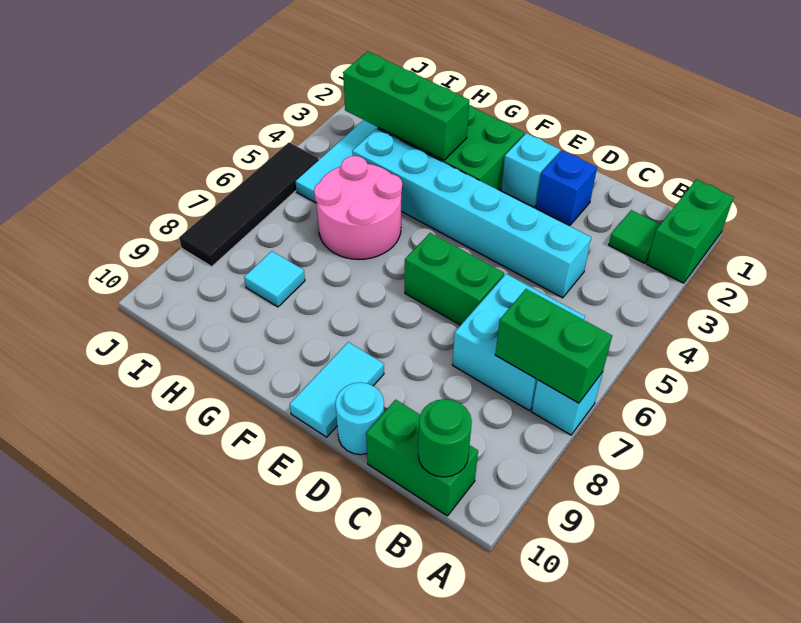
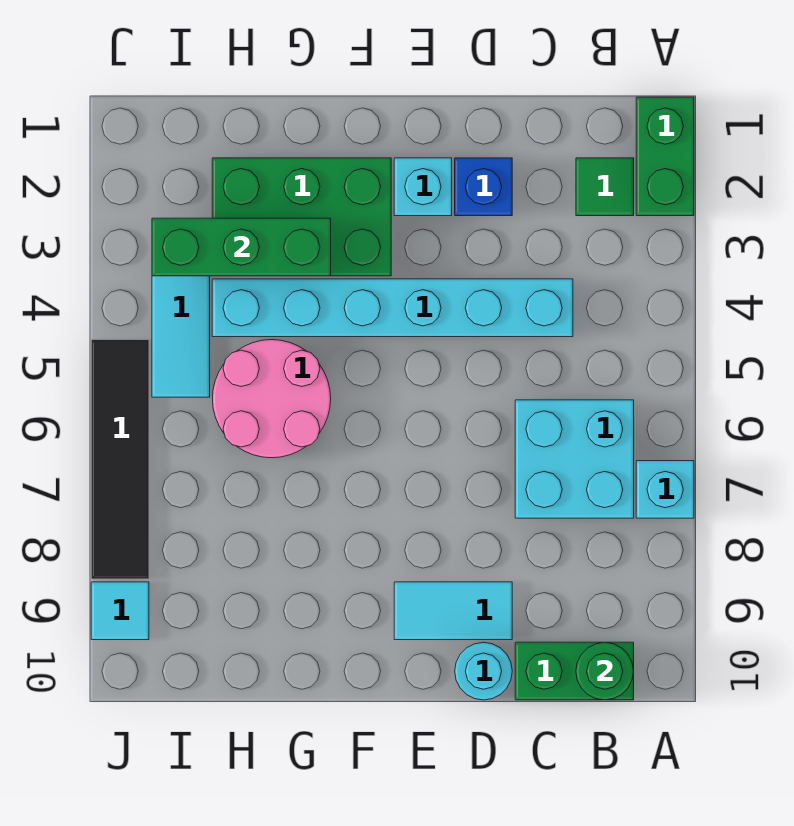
green 1x2 brick [495,289,612,403] -> none
green 1x2 brick [405,233,504,325] -> none
cyan 1x2 tile [290,342,384,437] -> cyan 1x2 tile turned to [394,582,512,640]
cyan 1x1 tile [244,251,305,307] -> cyan 1x1 tile moved to [91,582,149,640]

